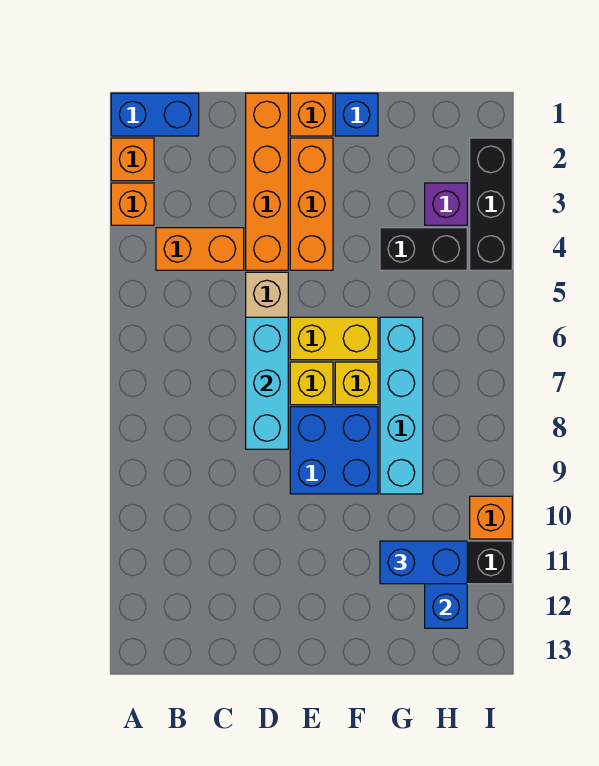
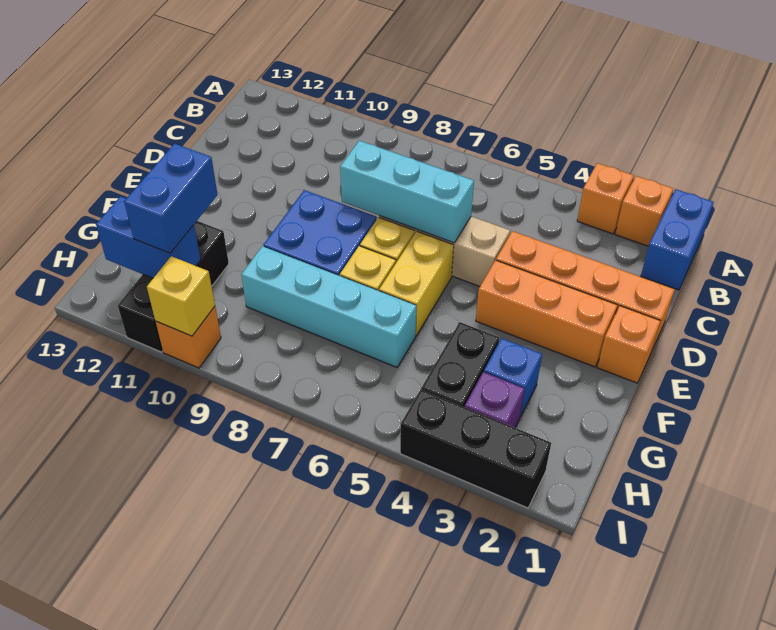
orange 1x2 brick [156,228,244,270] -> none
blue 1x1 brick [335,93,378,136] -> blue 1x1 brick moved to [484,338,542,417]
none -> yellow 1x1 brick [147,256,215,336]

